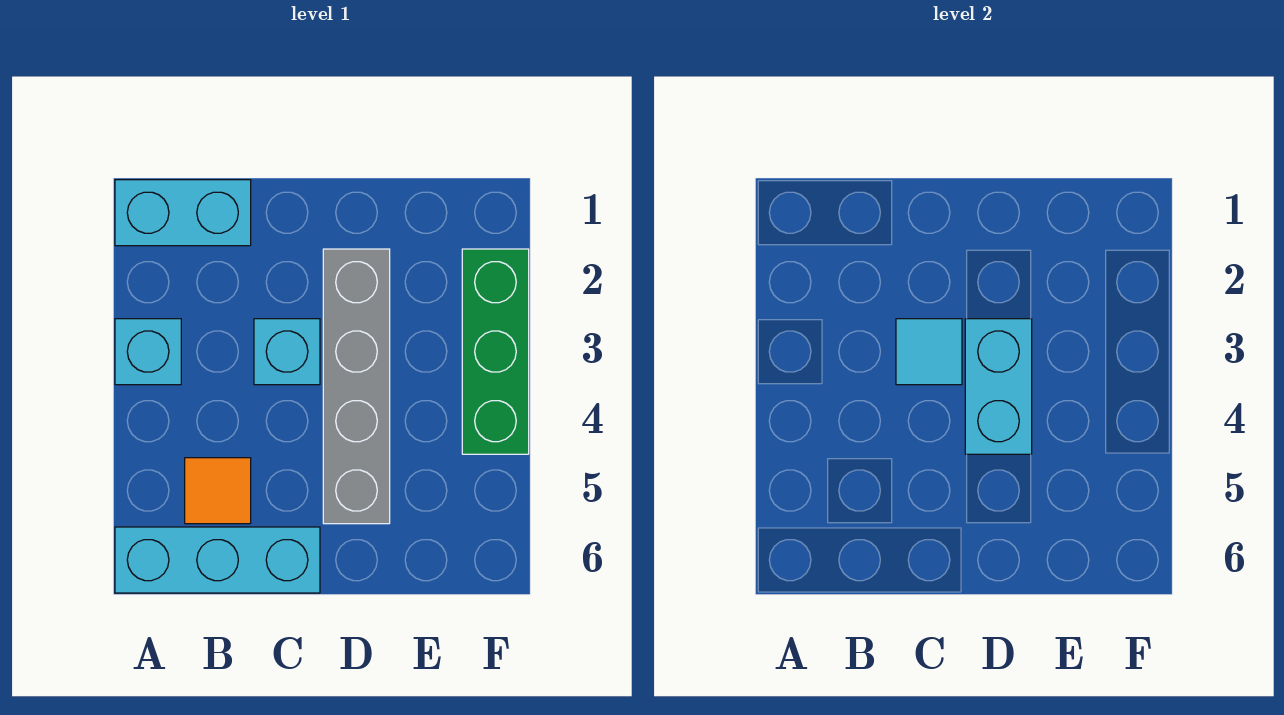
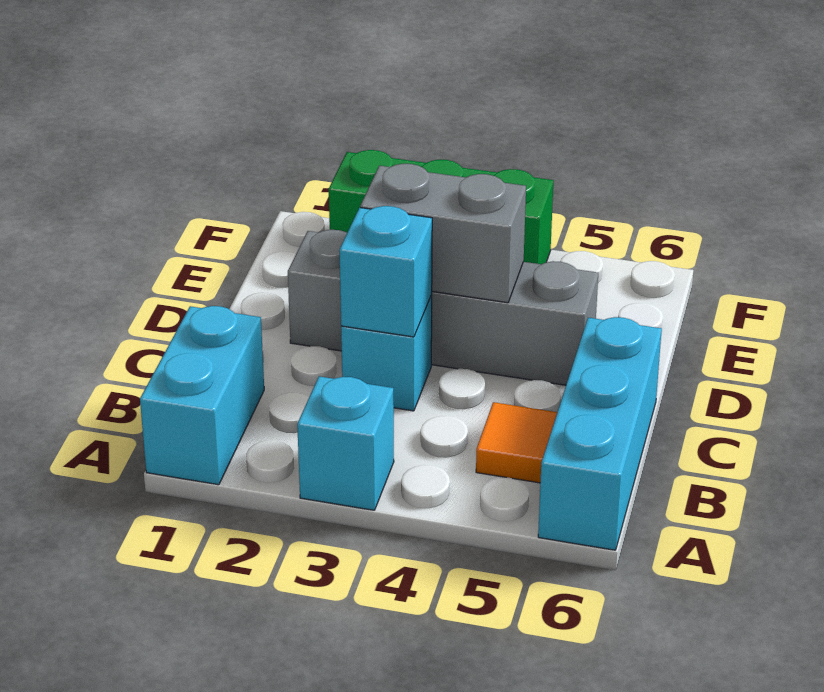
cyan 1x1 tile [896,319,962,385] -> cyan 1x1 brick [339,206,432,337]
cyan 1x2 brick [965,319,1032,454] -> grey 1x2 brick [360,164,526,303]

